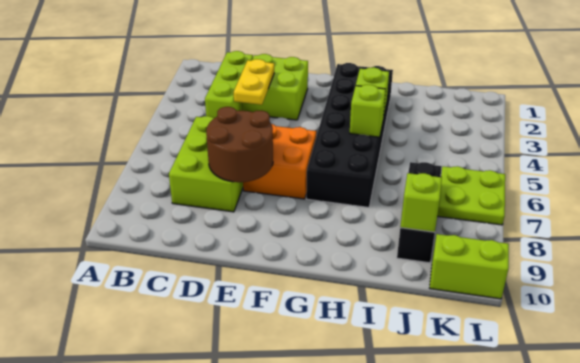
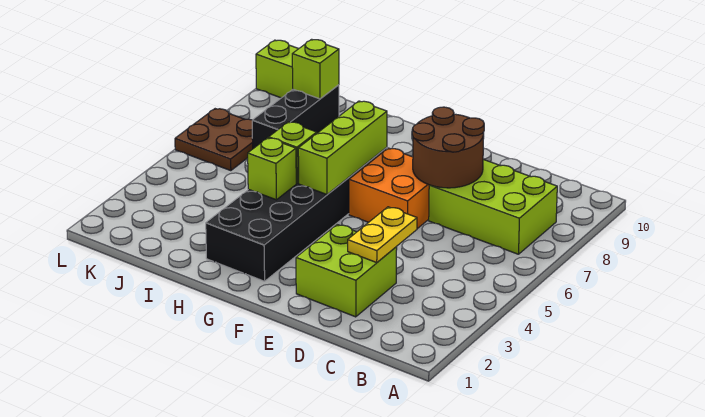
lime 1x3 brick [205,51,253,118] -> lime 1x3 brick moved to [298,101,387,194]
lime 2x3 brick [169,116,243,212] -> lime 2x3 brick turned to [429,159,557,254]
lime 2x2 plate [437,166,505,225] -> brown 2x2 plate [175,109,253,171]

